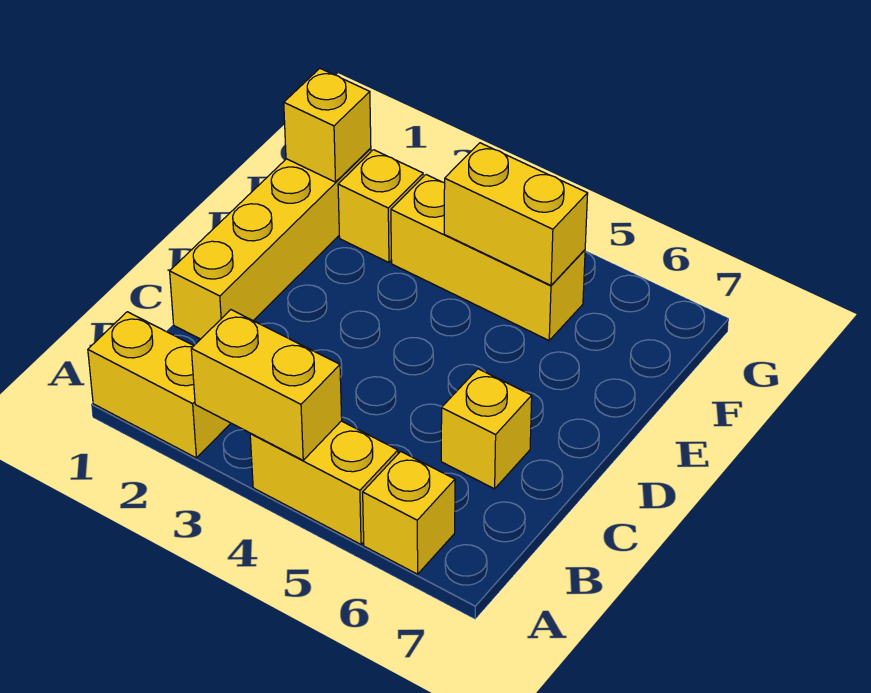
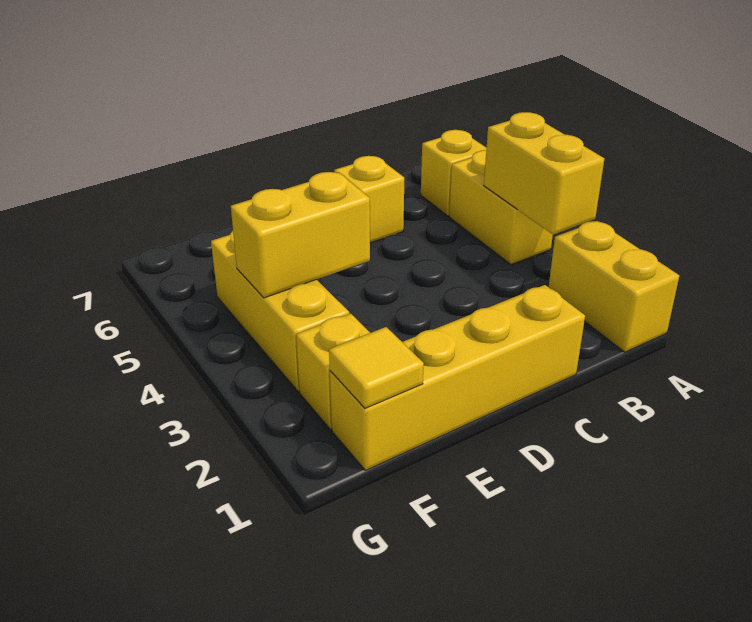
yellow 1x1 brick [284,69,371,182] -> yellow 1x1 tile [329,327,424,408]
yellow 1x2 brick [444,143,588,285] -> yellow 1x2 brick turned to [231,172,370,298]

